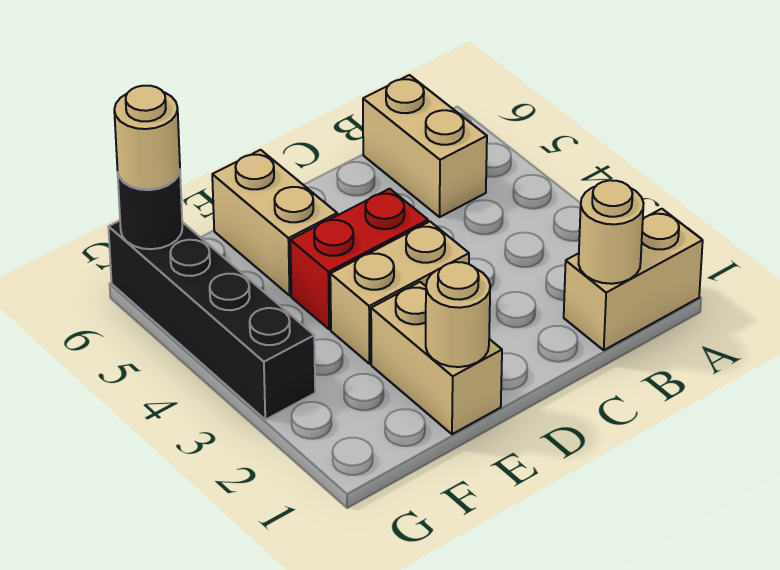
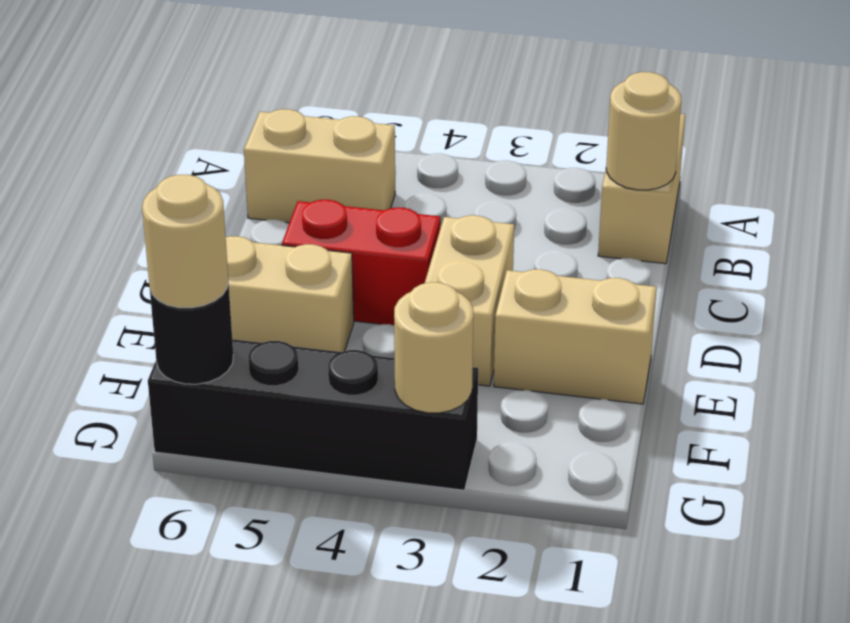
red 1x2 brick [290,189,428,329] -> red 1x2 brick turned to [282,200,440,325]
tan 1x1 round brick [426,262,490,367] -> tan 1x1 round brick moved to [394,282,473,413]

